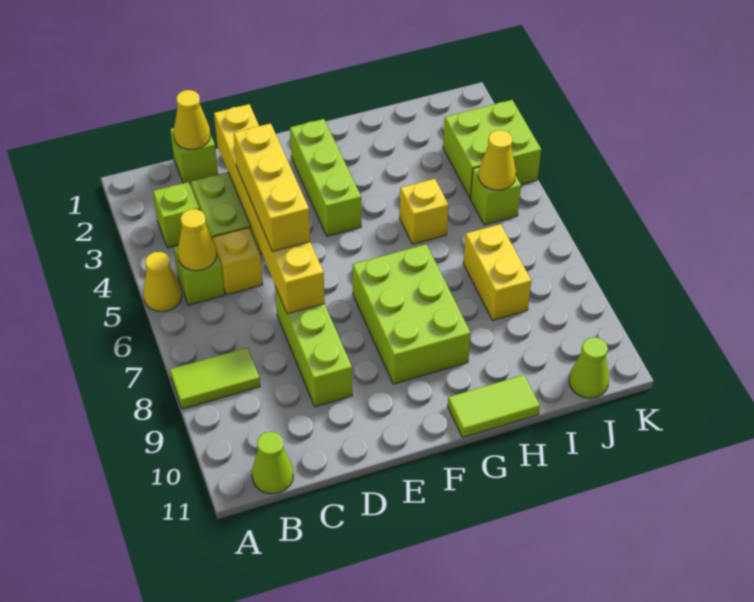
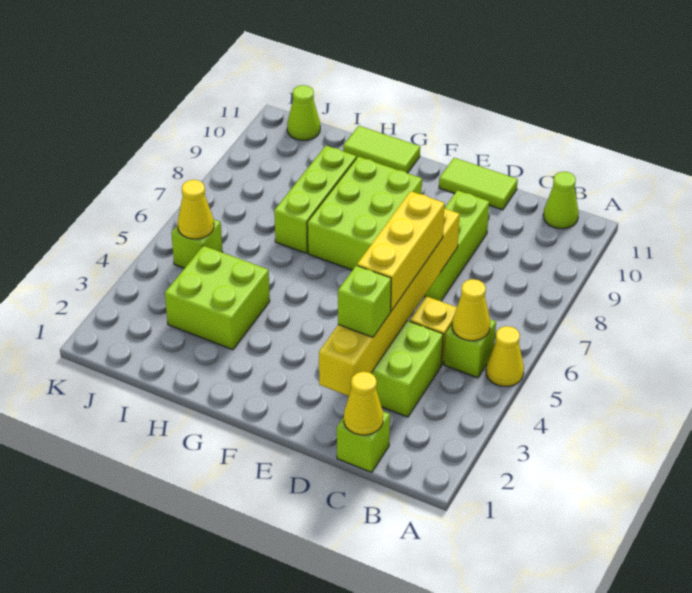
lime 1x2 tile [170,348,260,409] -> lime 1x2 tile moved to [439,158,518,210]
lime 1x1 brick [153,182,199,248] -> lime 1x1 brick moved to [338,265,391,337]
lime 1x3 brick [290,119,361,236] -> lime 1x3 brick moved to [274,146,357,253]
yellow 1x1 brick [400,179,449,244] -> none
yellow 1x2 brick [463,224,531,320] -> none
lime 2x2 brick [443,100,541,198] -> lime 2x2 brick moved to [165,246,270,350]

